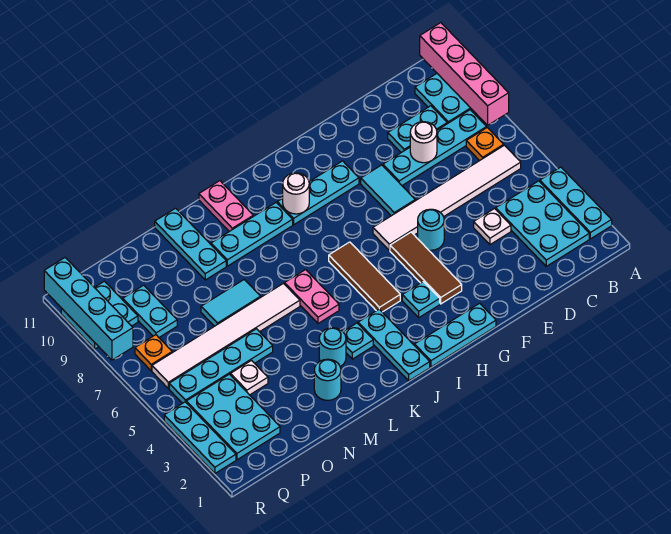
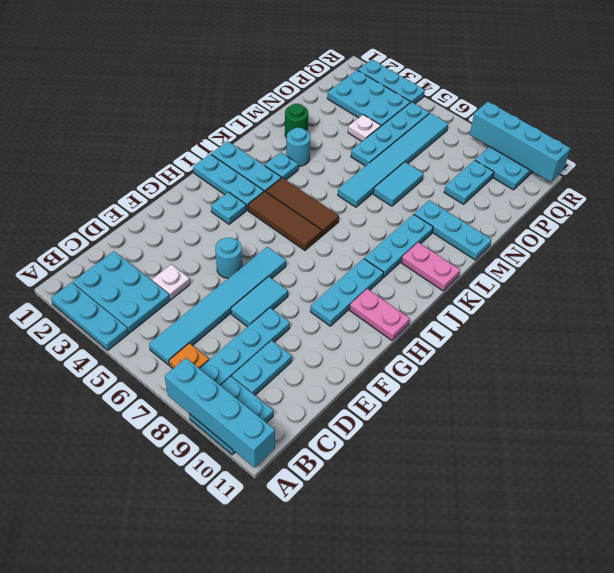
pink 1x4 brick [420,23,509,125] -> cyan 1x4 brick [165,358,275,468]
white 1x6 tile [373,145,521,250] -> cyan 1x6 tile [149,247,286,365]
white 1x1 round brick [410,122,437,163] -> none
cyan 1x2 tile [361,165,415,216] -> cyan 1x2 tile turned to [231,276,288,327]
cyan 1x3 plate [415,303,496,367] -> cyan 1x3 plate turned to [193,154,264,210]
brown 1x3 tile [390,232,462,304] -> brown 1x3 tile moved to [266,178,339,236]
white 1x1 round brick [283,173,309,214] -> none
pink 1x2 plate [285,270,339,323] -> pink 1x2 plate moved to [350,289,410,340]
white 1x6 tile [152,283,300,389] -> cyan 1x6 tile [338,113,448,207]
cyan 1x1 round brick [314,359,341,400] -> green 1x1 round brick [285,104,308,138]
cyan 1x2 plate [123,285,177,337] -> cyan 1x2 plate turned to [444,160,494,204]
orange 1x1 plate [135,335,172,371] -> none

